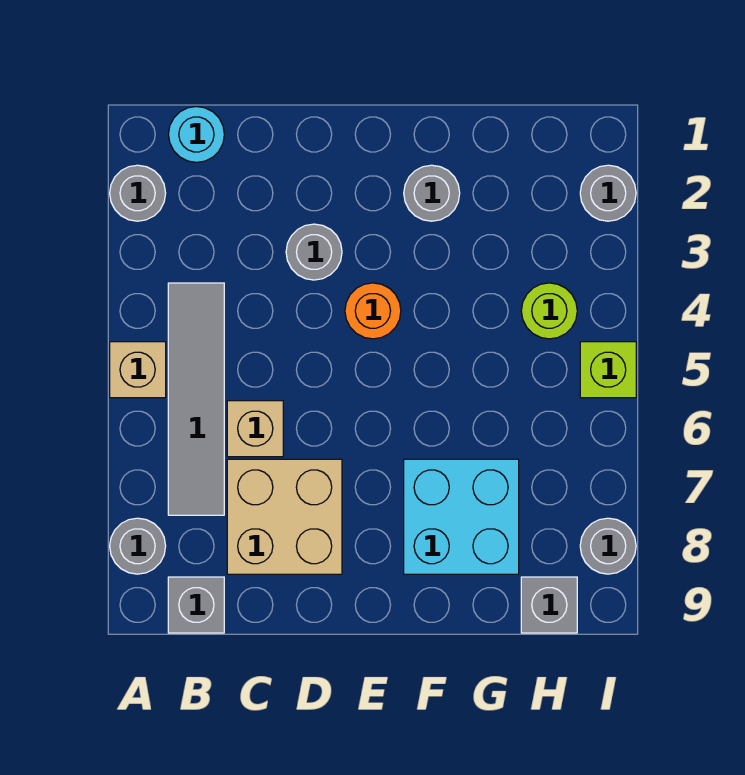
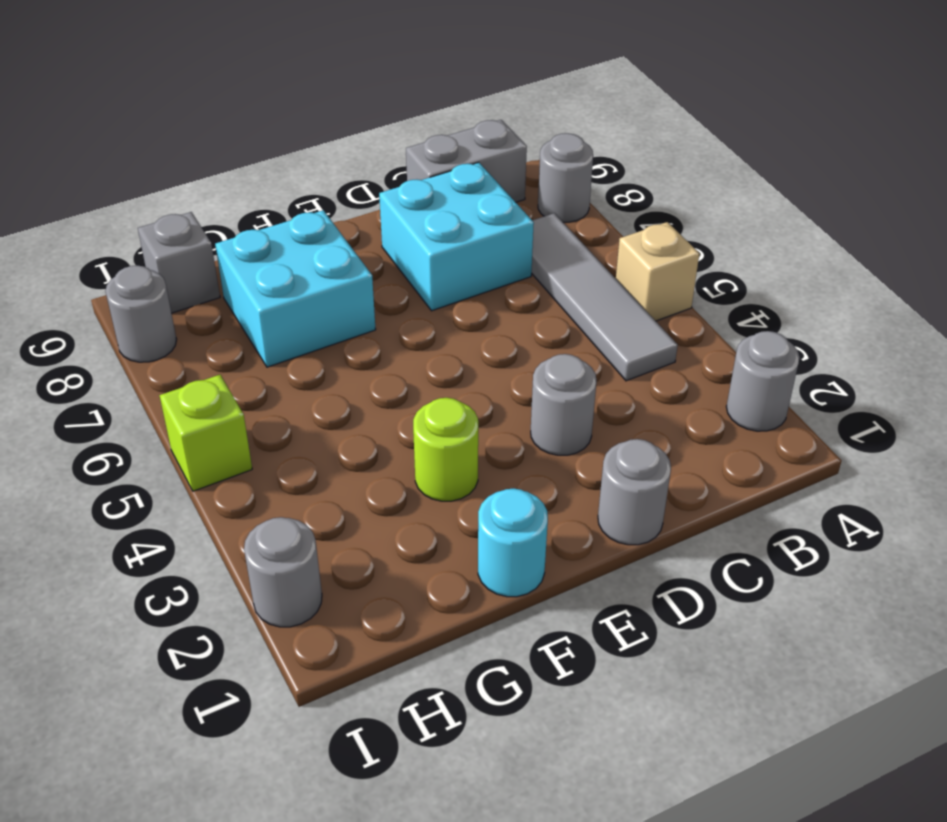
cyan 1x1 round brick [168,107,224,162] -> cyan 1x1 round brick moved to [478,488,548,597]
grey 1x1 brick [168,577,224,633] -> grey 1x2 brick [406,120,527,202]
tan 1x1 brick [227,401,283,457] -> none
tan 2x2 brick [227,459,342,574] -> cyan 2x2 brick [379,162,534,311]
orange 1x1 round brick [345,283,401,339] -> none
grey 1x1 round brick [404,165,460,221] -> grey 1x1 round brick moved to [598,439,671,545]
lime 1x1 round brick [521,283,577,339] -> lime 1x1 round brick moved to [413,398,478,501]

